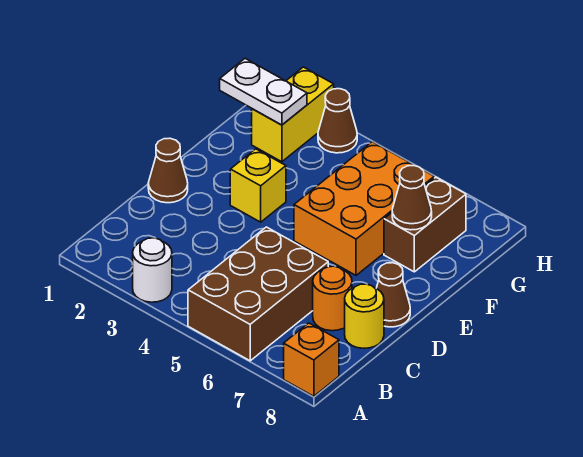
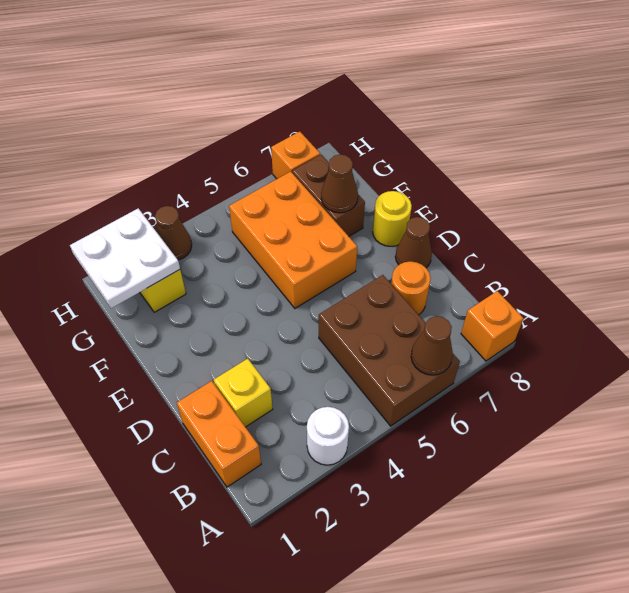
none -> orange 1x2 brick [177,381,261,487]
yellow 1x1 round brick [345,284,384,348] -> yellow 1x1 round brick moved to [373,191,412,246]
brown 1x1 cone [148,138,188,203] -> brown 1x1 cone moved to [411,316,453,375]
yellow 1x1 brick [230,149,286,222] -> yellow 1x1 brick moved to [214,359,273,427]
white 1x2 plate [220,59,307,125] -> white 2x2 plate [70,208,180,308]
none -> orange 1x1 brick [271,132,320,179]

